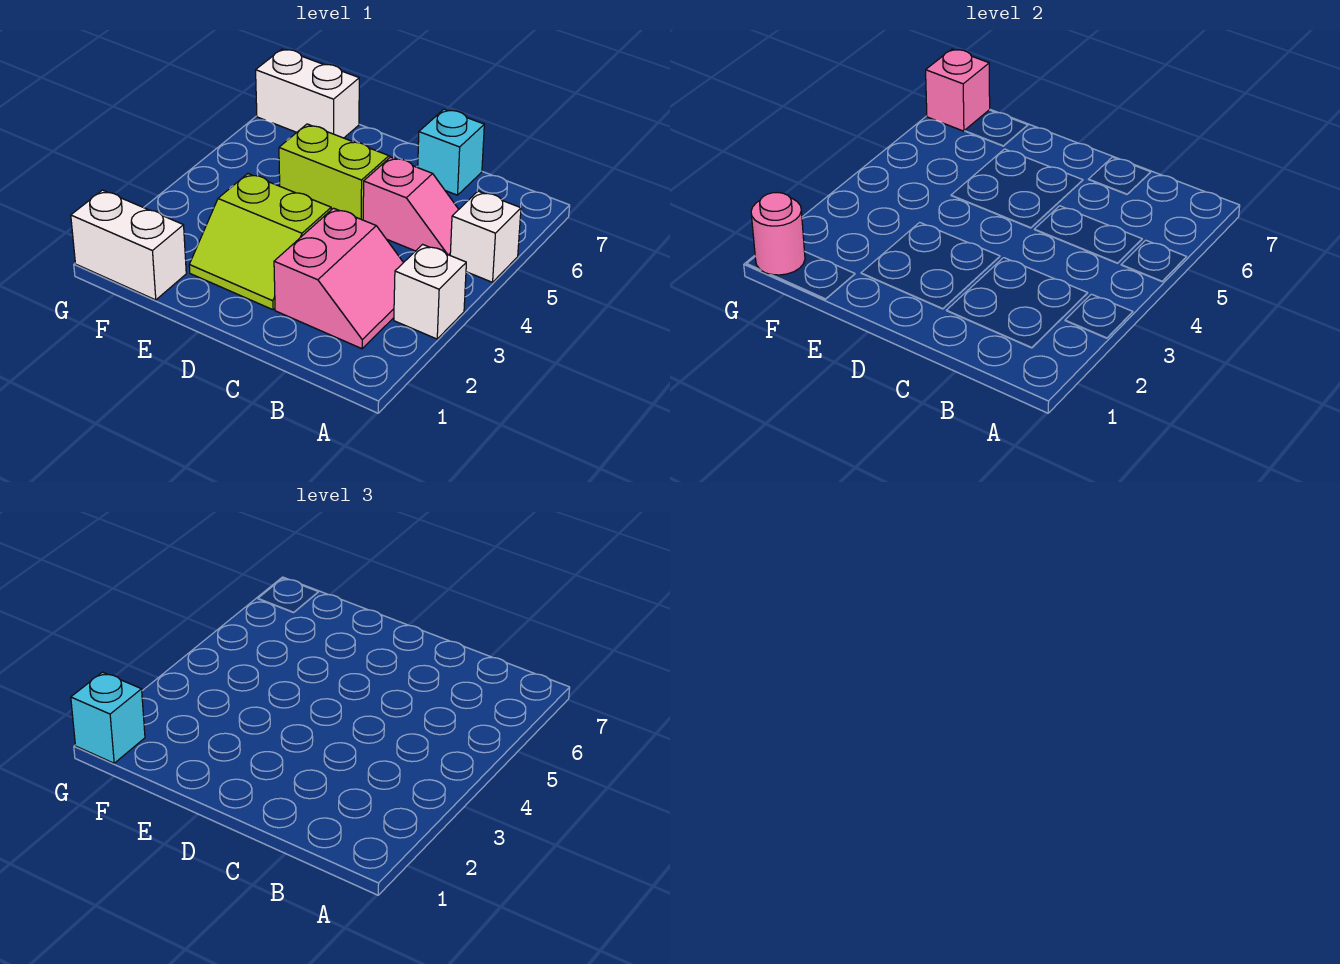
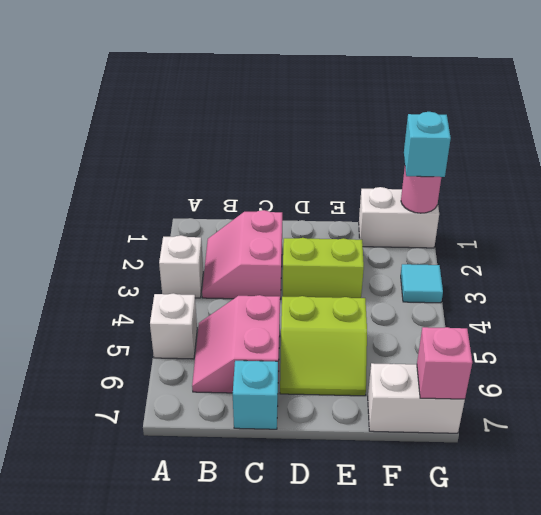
pink 1x2 slope [363,157,459,255] -> pink 2x2 slope [192,295,280,393]
none -> cyan 1x1 tile [401,264,443,303]

